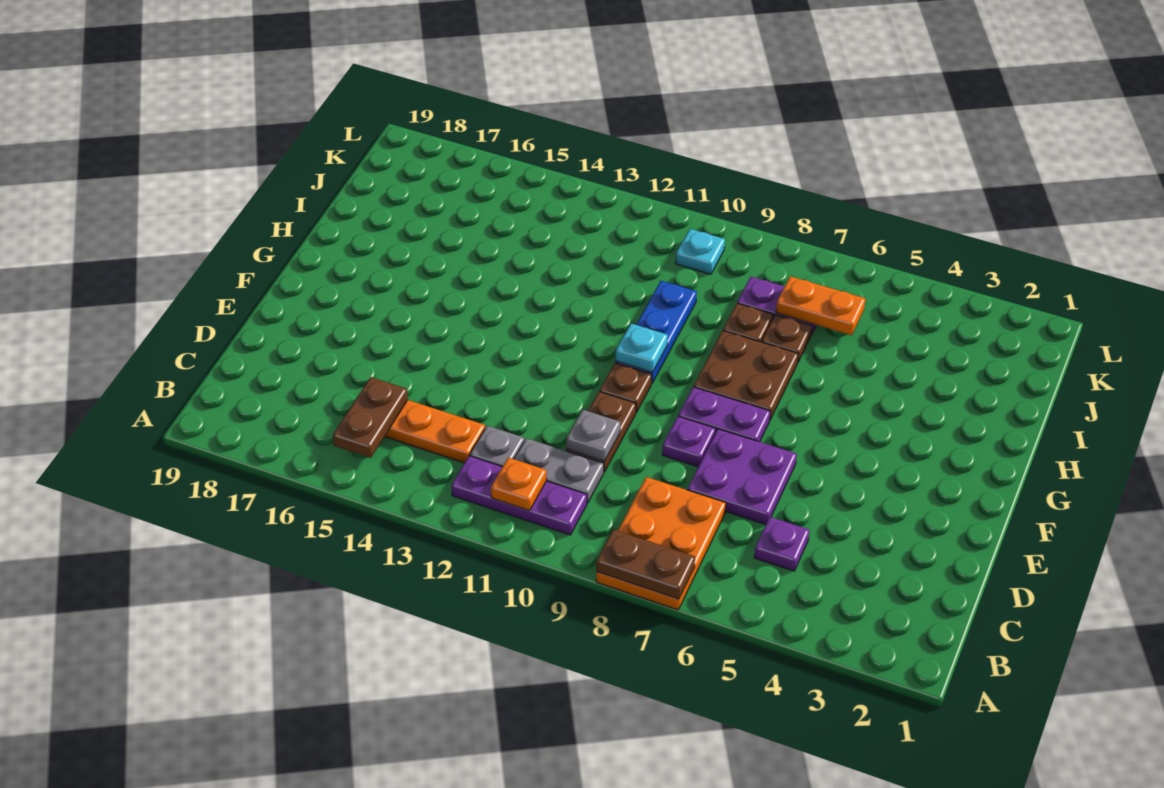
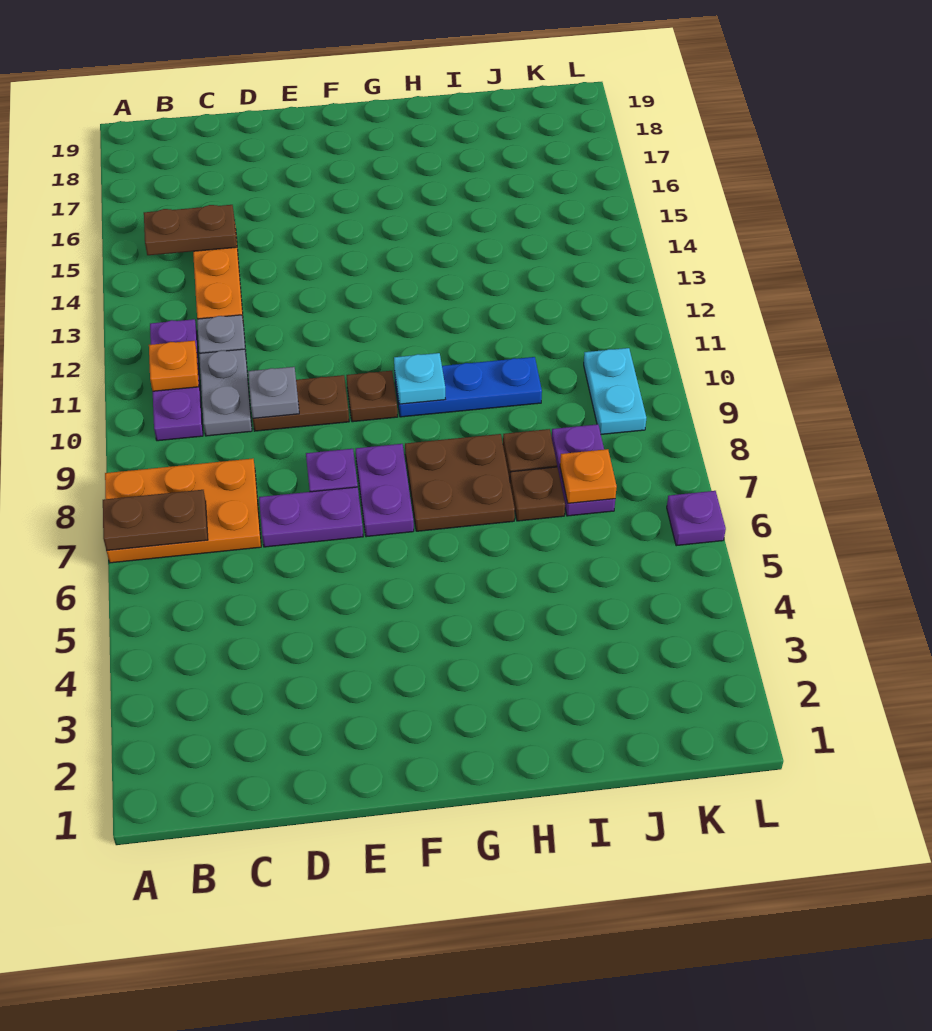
brown 1x2 plate [596,529,695,599] -> brown 1x2 plate turned to [103,490,208,551]
purple 1x1 plate [754,517,810,571] -> purple 1x1 plate moved to [667,491,726,546]
purple 2x2 plate [687,429,797,525] -> purple 1x2 plate [259,487,363,547]
orange 1x2 plate [776,276,865,335] -> orange 1x1 plate [560,449,617,503]
cyan 1x1 plate [676,229,725,274] -> cyan 1x2 plate [584,348,646,434]

